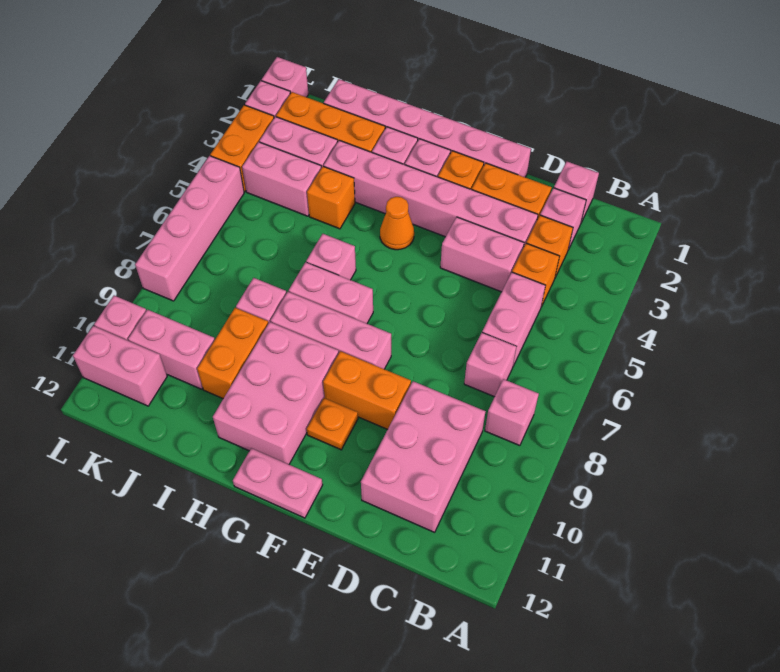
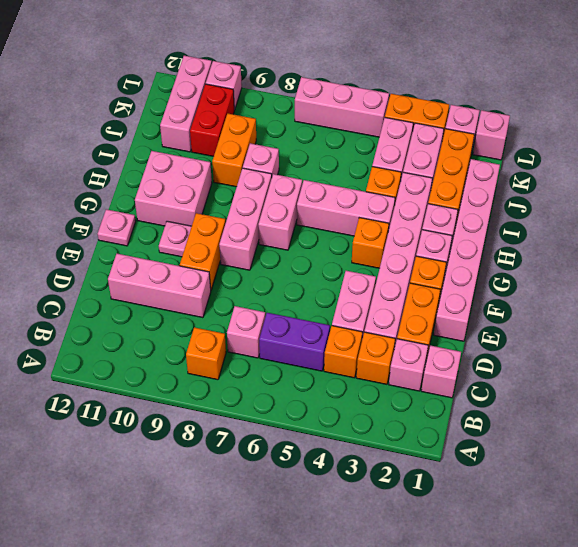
pink 1x1 brick [485,379,539,446] -> orange 1x1 brick [186,327,226,380]
pink 1x2 brick [482,272,546,366] -> purple 1x2 brick [259,313,330,371]
pink 2x3 brick [361,381,486,532] -> pink 1x3 brick [108,254,211,318]
orange 1x1 plate [307,398,358,450] -> pink 1x1 plate [159,221,192,257]
pink 1x2 plate [233,448,323,518] -> pink 1x1 plate [98,209,136,246]
orange 1x1 cone [380,197,414,250] -> orange 1x1 brick [352,218,389,268]
pink 2x3 brick [213,322,339,464] -> pink 2x2 brick [134,151,212,226]
pink 1x1 brick [306,234,356,280] -> pink 1x3 brick [297,180,395,236]
orange 1x2 brick [197,308,268,399] -> orange 1x2 brick turned to [212,114,256,187]
pink 1x2 brick [128,310,215,389] -> red 1x2 brick [190,84,234,156]
pink 1x2 brick [73,326,167,406] -> pink 1x3 brick [160,56,212,152]
pink 1x4 brick [135,156,244,301] -> pink 1x3 brick [295,77,389,137]

